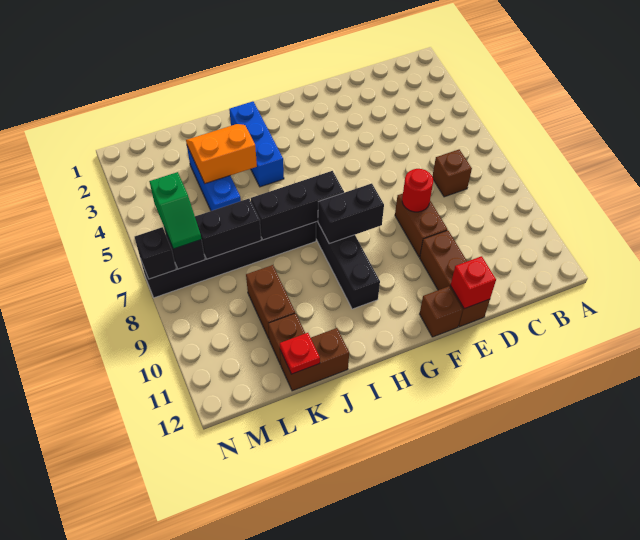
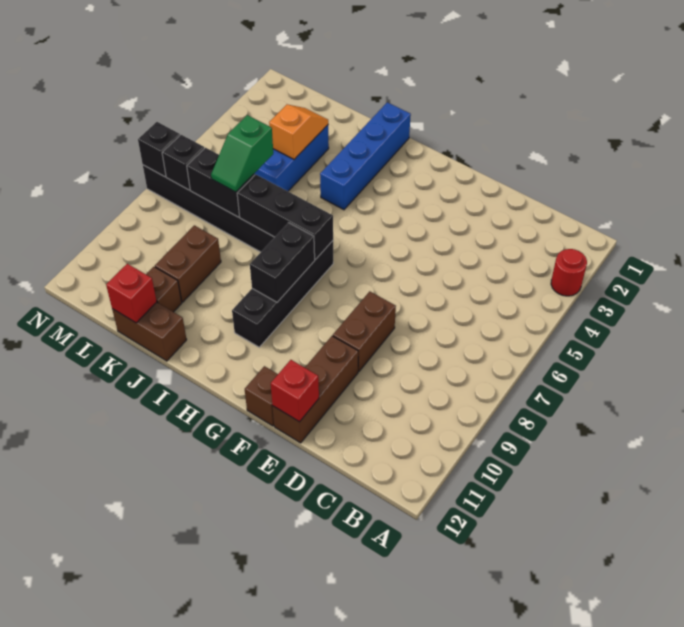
brown 1x1 brick [432,149,472,197] -> none
red 1x1 round brick [402,169,433,212] -> red 1x1 round brick moved to [551,249,587,296]
black 1x2 brick [318,183,384,244] -> black 1x2 brick turned to [250,223,315,302]
blue 1x3 brick [229,101,284,187] -> blue 1x4 brick [320,102,411,210]
orange 2x2 slope [186,124,257,183] -> orange 1x2 slope [269,104,328,159]
red 1x1 plate [280,333,320,374] -> red 1x1 brick [106,264,157,323]
green 1x2 slope [149,172,201,249] -> green 1x2 slope moved to [211,115,273,192]

